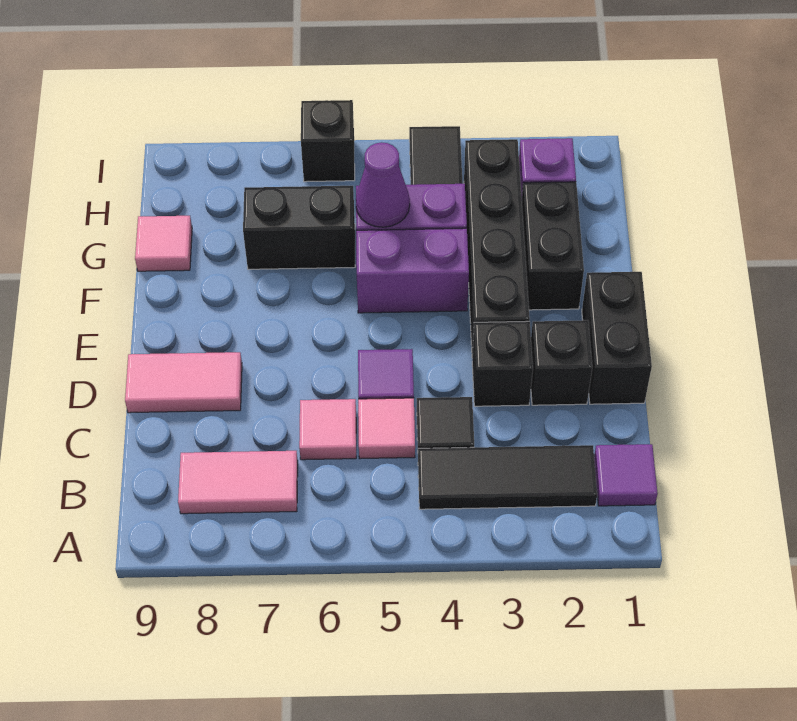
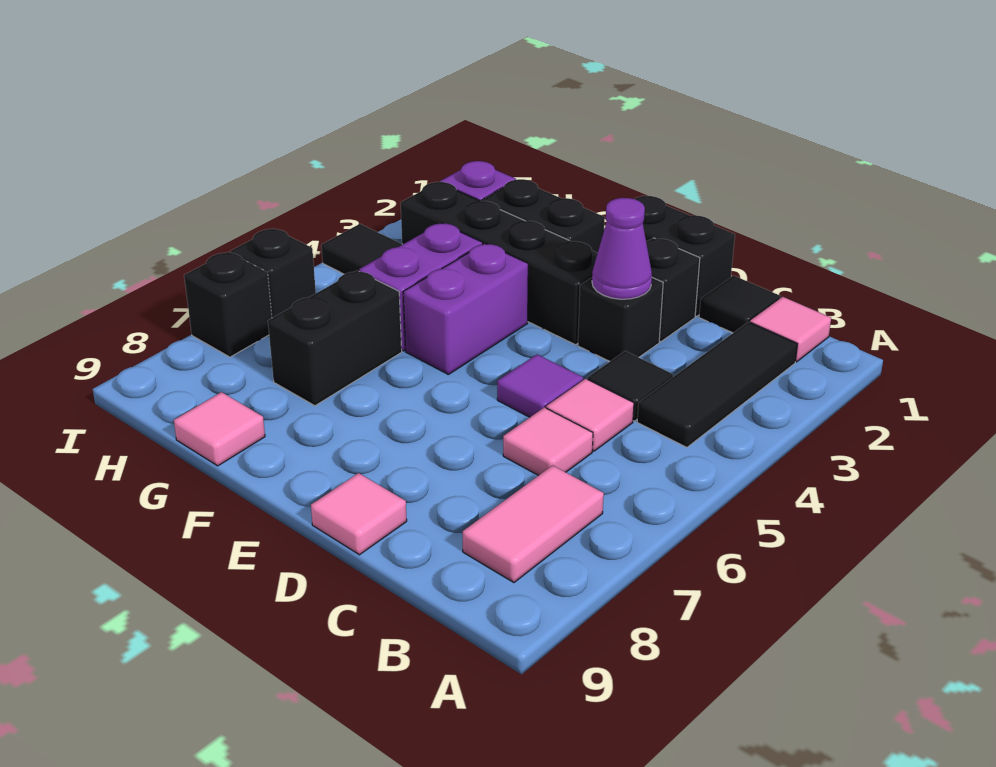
purple 1x1 tile [594,444,658,506] -> pink 1x1 tile [750,297,831,362]
none -> black 1x1 tile [699,276,780,333]
pink 1x2 tile [125,352,242,413] -> pink 1x1 tile [311,473,407,555]
purple 1x1 cone [356,142,410,227] -> purple 1x1 cone moved to [592,198,652,299]
none -> black 1x1 brick [184,252,272,357]

